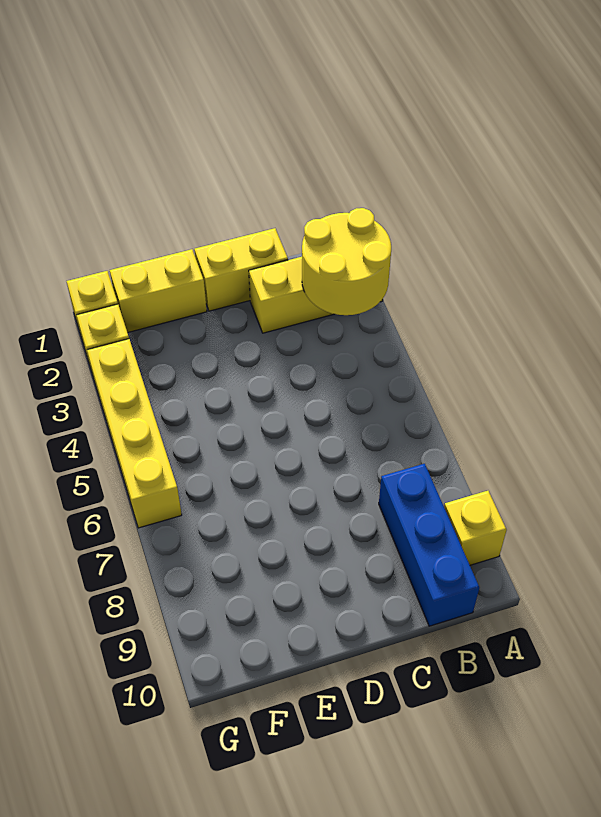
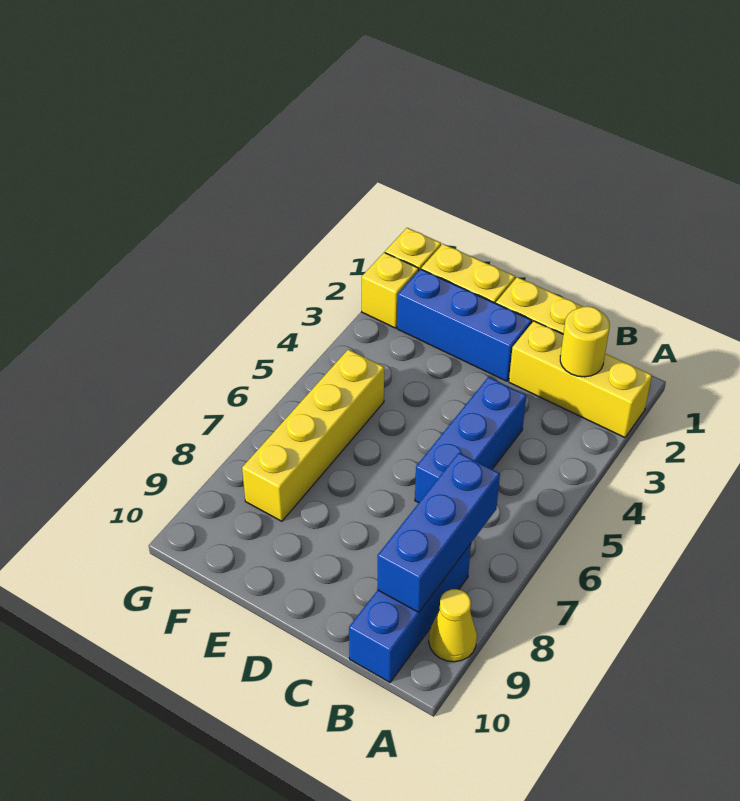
yellow 2x2 round brick [302,208,391,315] -> yellow 1x1 round brick [560,306,610,377]
yellow 1x1 brick [444,491,507,565] -> yellow 1x1 cone [429,589,477,662]
none -> blue 1x3 brick [377,453,500,612]
none -> blue 1x3 brick [415,377,526,503]
none -> blue 1x3 brick [397,269,532,381]
yellow 1x4 brick [87,339,182,528] -> yellow 1x4 brick moved to [242,349,384,521]

